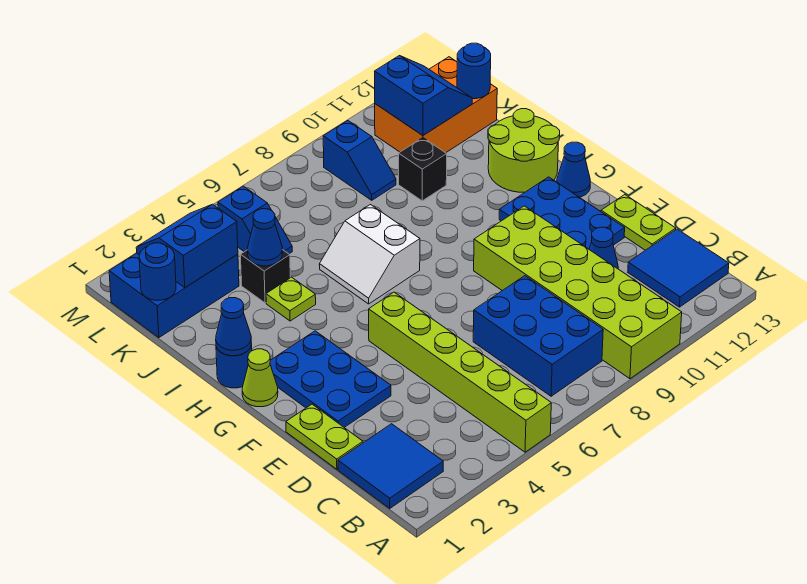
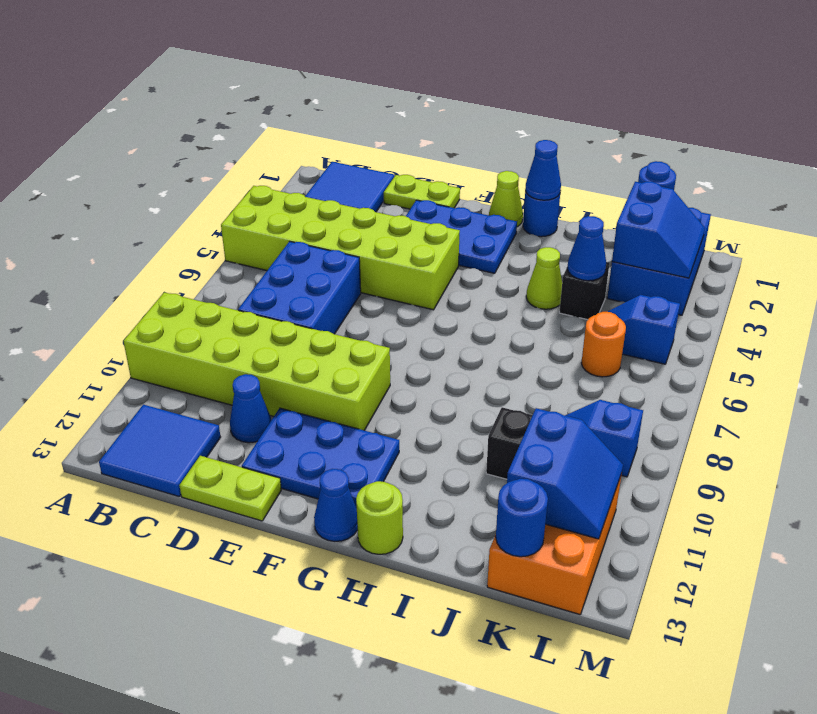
lime 1x6 brick [369,292,551,452] -> lime 2x6 brick [221,186,460,310]
blue 2x3 brick [473,276,603,396] -> blue 2x3 brick turned to [238,241,361,334]
white 2x2 slope [319,205,420,304] -> none
lime 2x2 round brick [488,109,560,192] -> lime 1x1 round brick [356,481,403,554]
lime 1x1 plate [266,277,316,321] -> lime 1x1 cone [526,247,562,309]
none -> orange 1x1 round brick [581,312,626,377]
blue 2x2 slope [375,56,472,135] -> blue 2x2 slope turned to [507,408,623,539]

